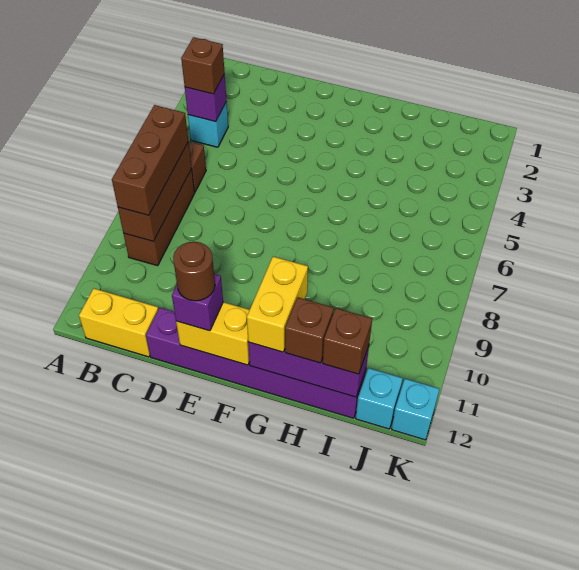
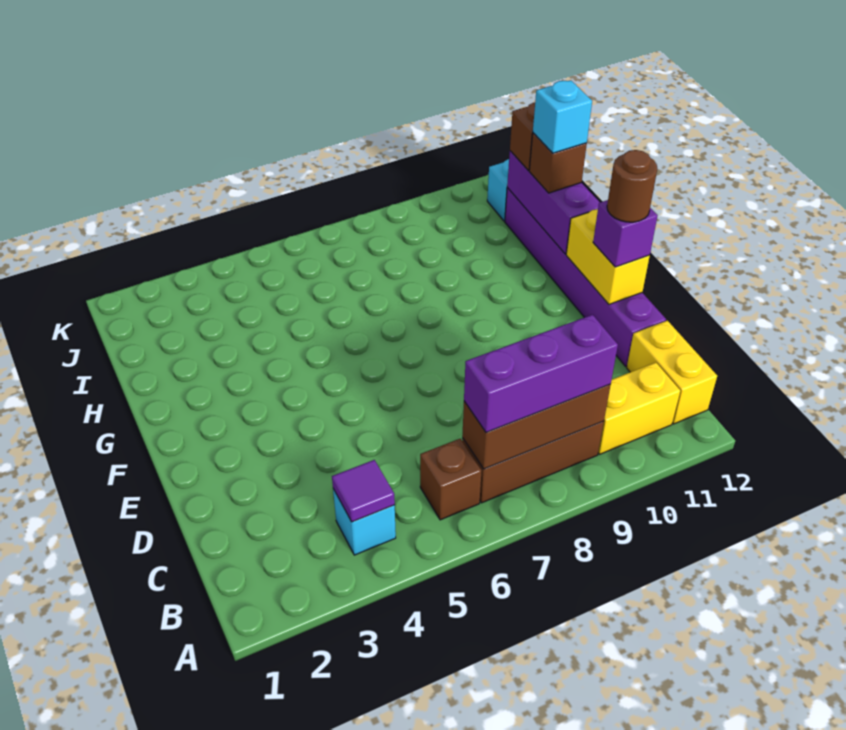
purple 1x1 brick [185,74,226,122] -> purple 1x1 tile [332,460,395,522]
brown 1x1 brick [181,37,225,94] -> none
brown 1x3 brick [112,105,188,215] -> purple 1x3 brick [464,315,618,433]
yellow 1x2 brick [247,257,308,352] -> yellow 1x2 brick moved to [598,363,680,454]
cyan 1x1 brick [391,379,439,440] -> cyan 1x1 brick moved to [533,80,592,153]

